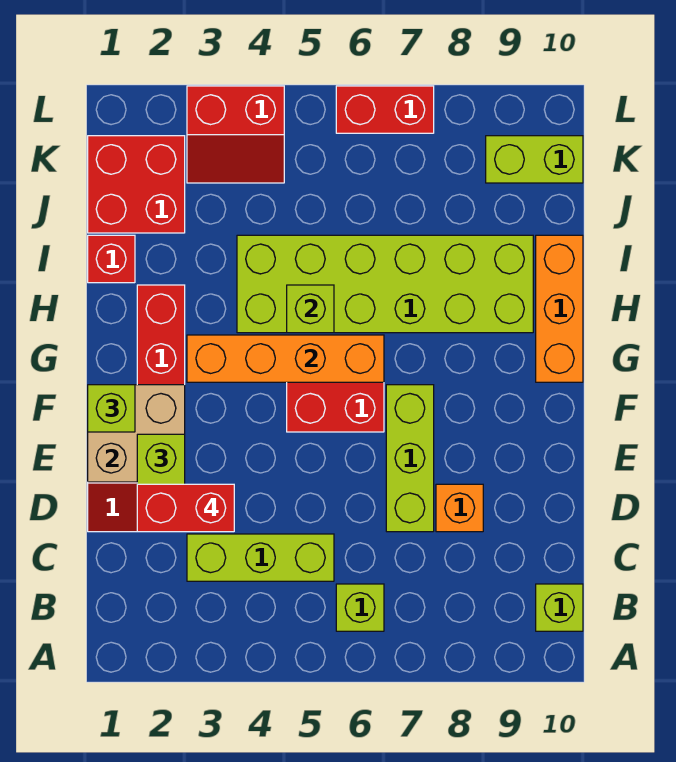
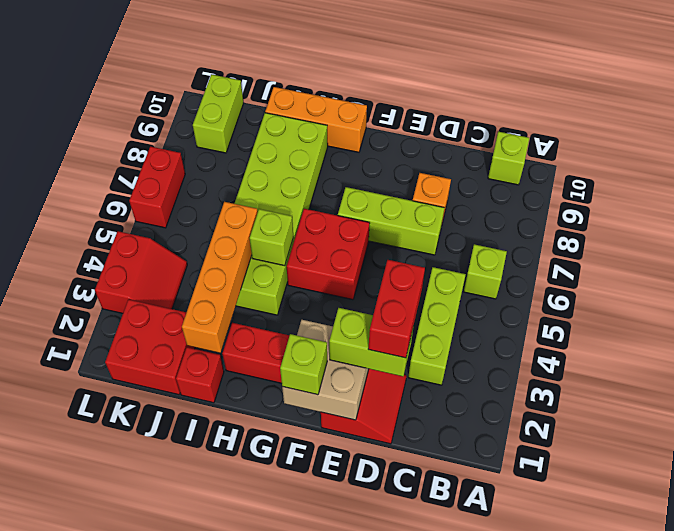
orange 1x4 brick [187,335,384,382] -> orange 1x4 brick moved to [182,202,258,353]

